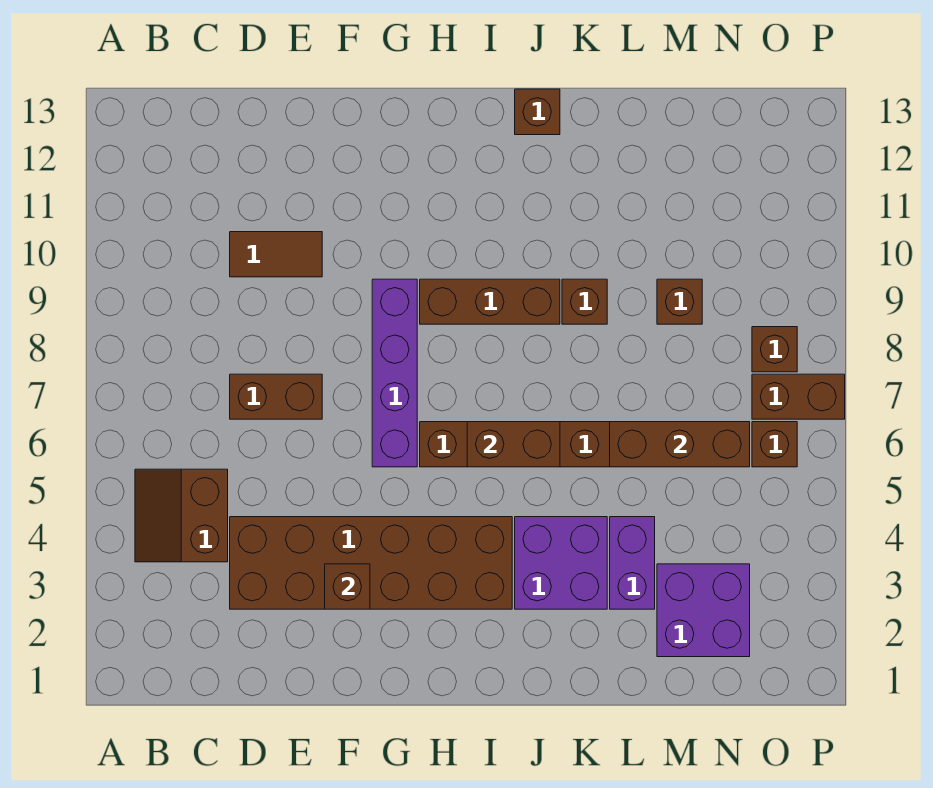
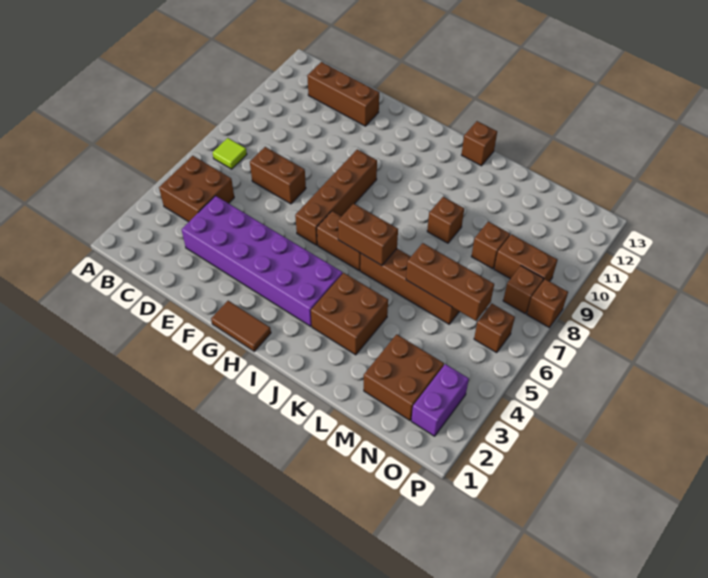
brown 2x2 slope [135,469,228,562] -> brown 2x2 brick [159,156,234,222]
none -> lime 1x1 tile [213,138,247,169]
brown 2x6 brick [230,517,512,609] -> purple 2x6 brick [182,196,343,326]
brown 1x2 tile [230,232,322,277] -> brown 1x2 tile moved to [211,301,271,351]
brown 1x1 brick [325,564,370,609] -> brown 1x1 brick moved to [527,279,568,328]
purple 1x4 brick [372,279,417,467] -> brown 1x4 brick [295,150,377,245]
brown 1x3 brick [420,279,560,324] -> brown 1x3 brick moved to [307,62,379,126]
purple 2x2 brick [515,517,607,609] -> brown 2x2 brick [311,273,388,355]
purple 1x2 brick [610,517,655,609] -> purple 1x2 brick moved to [411,364,469,436]
purple 2x2 brick [657,564,750,657] -> brown 2x2 brick [364,334,444,420]
brown 1x2 brick [752,374,845,419] -> brown 1x2 brick moved to [494,234,557,281]

